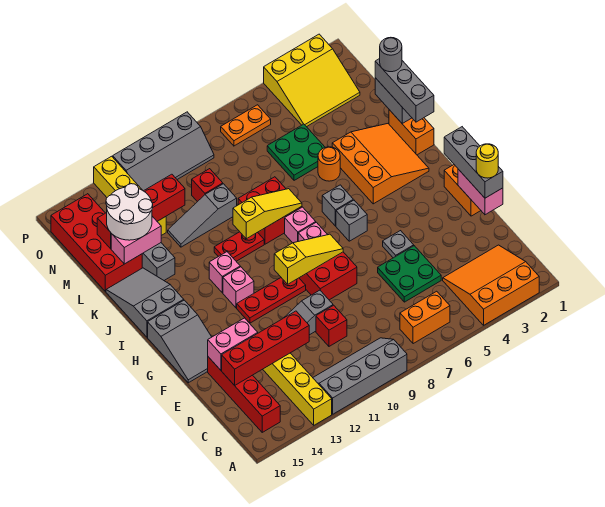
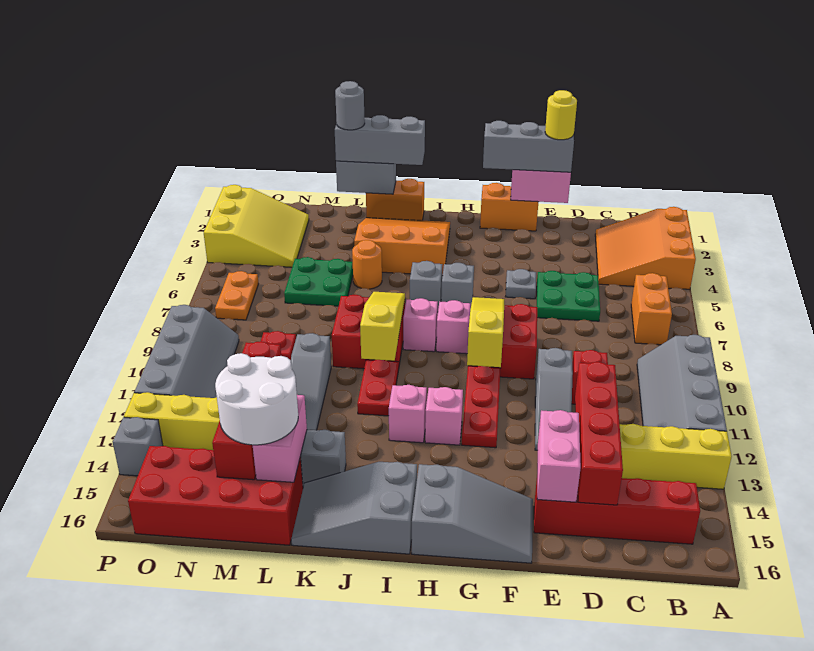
none -> grey 1x1 brick [113,417,163,476]

